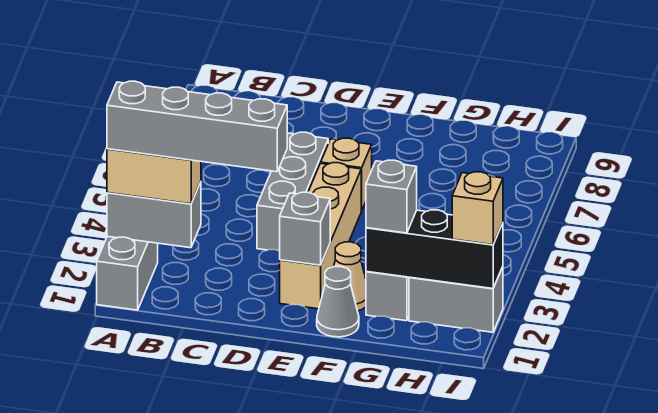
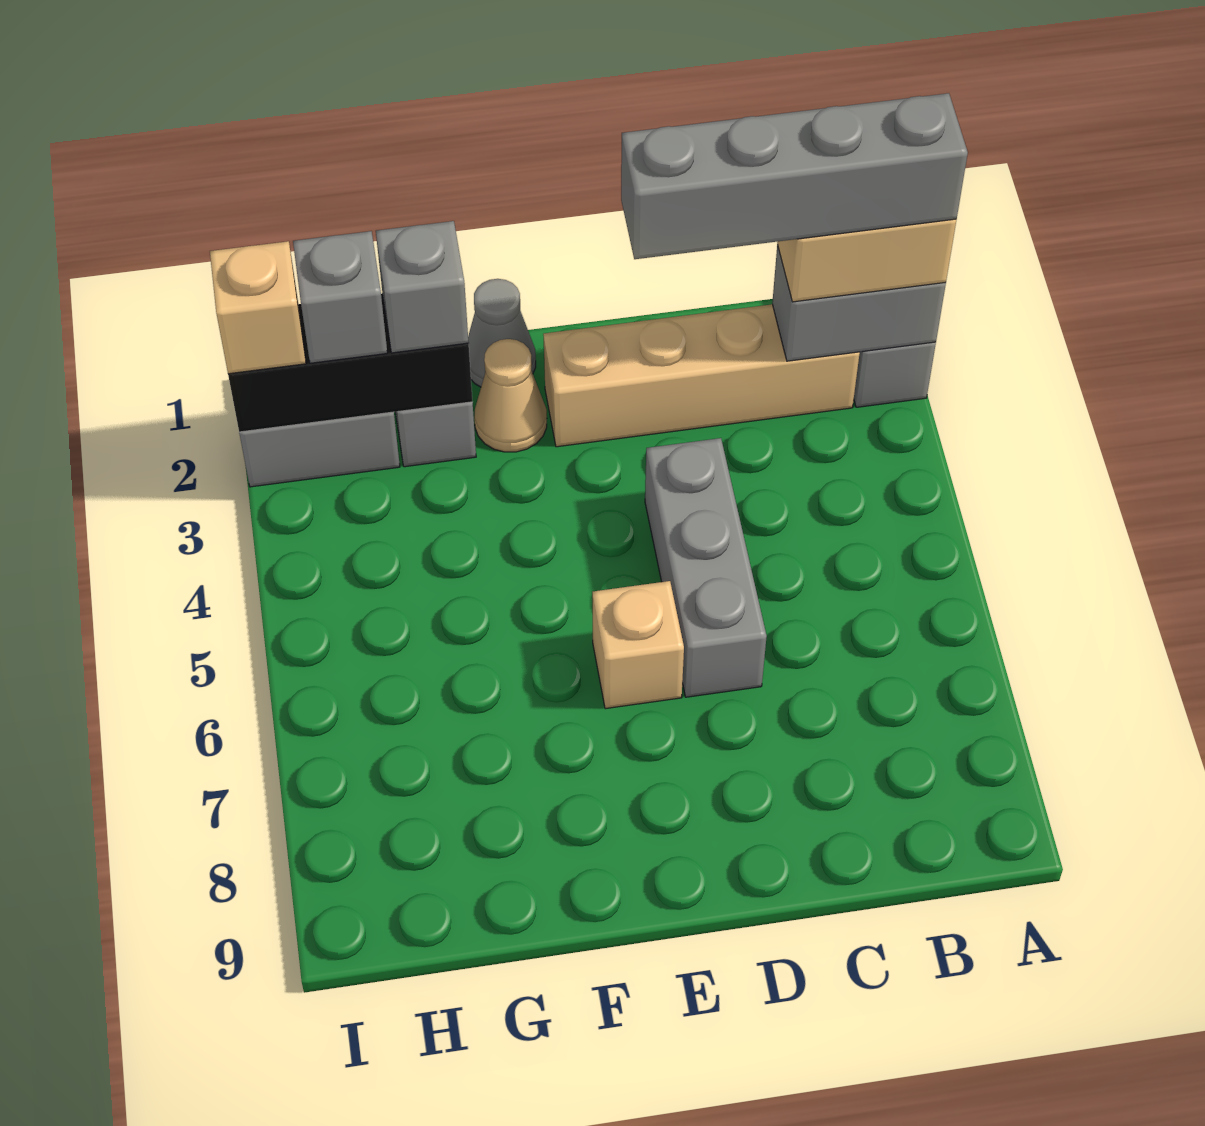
tan 1x4 brick [280,163,361,309] -> tan 1x4 brick turned to [543,304,860,447]
grey 1x1 brick [280,192,330,265] -> grey 1x1 brick moved to [293,231,387,363]

